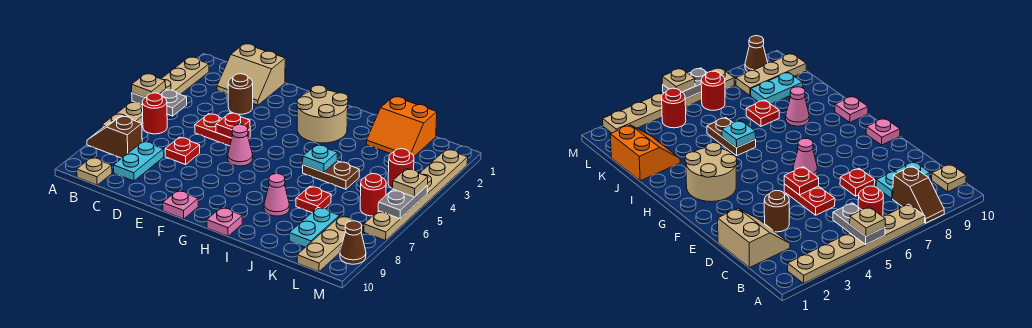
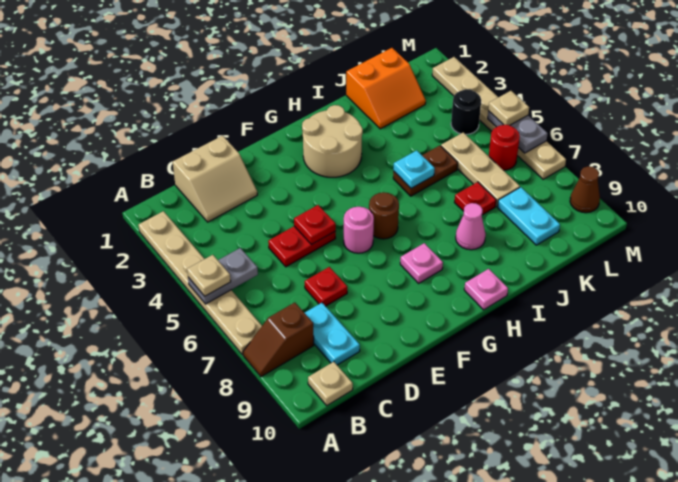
red 1x1 round brick [142,93,167,134] -> none
brown 1x1 round brick [228,74,253,114] -> brown 1x1 round brick moved to [369,192,399,239]
pink 1x1 cone [228,124,253,166] -> pink 1x1 round brick [344,207,374,253]
pink 1x1 plate [163,191,198,219] -> pink 1x1 plate moved to [400,243,443,283]
red 1x1 round brick [388,149,414,189] -> black 1x1 round brick [451,89,481,134]
tan 1x3 plate [297,216,362,272] -> tan 1x3 plate moved to [441,132,520,206]

